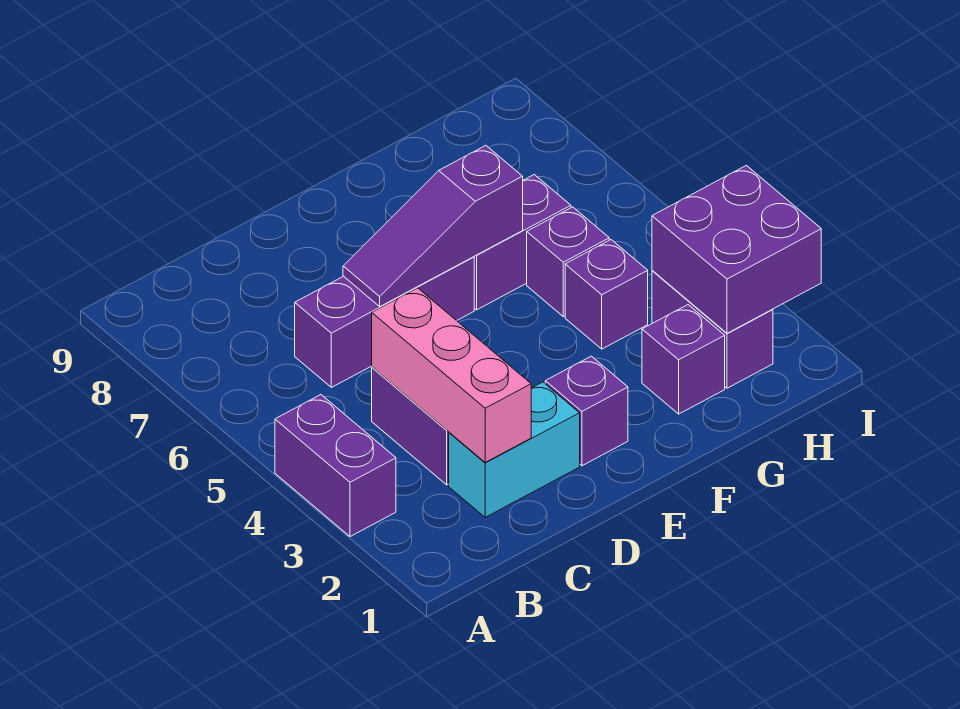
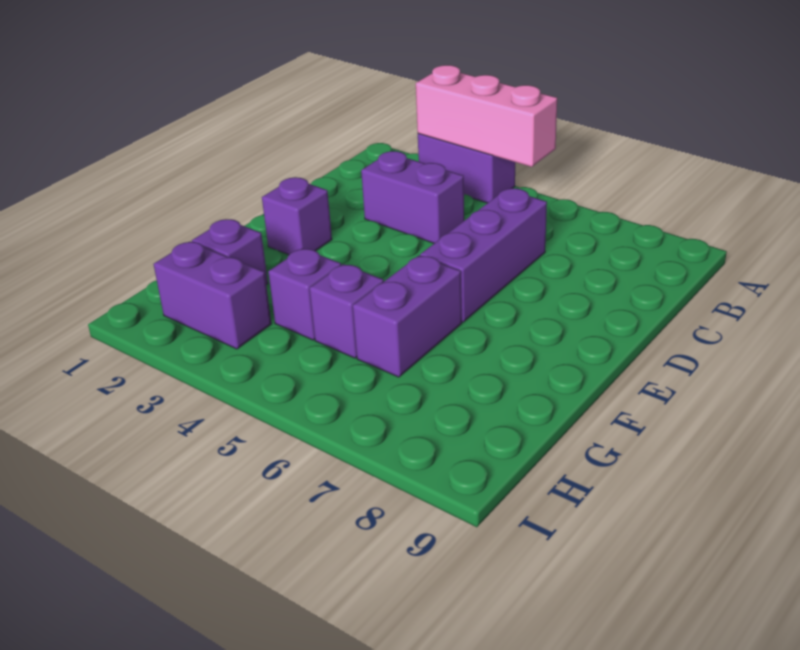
cyan 1x2 brick [449,382,580,517] -> none
pink 1x3 brick [372,288,531,462] -> pink 1x3 brick moved to [416,65,557,167]
purple 1x3 slope [343,146,523,307] -> none
purple 2x2 brick [652,165,821,333] -> none

